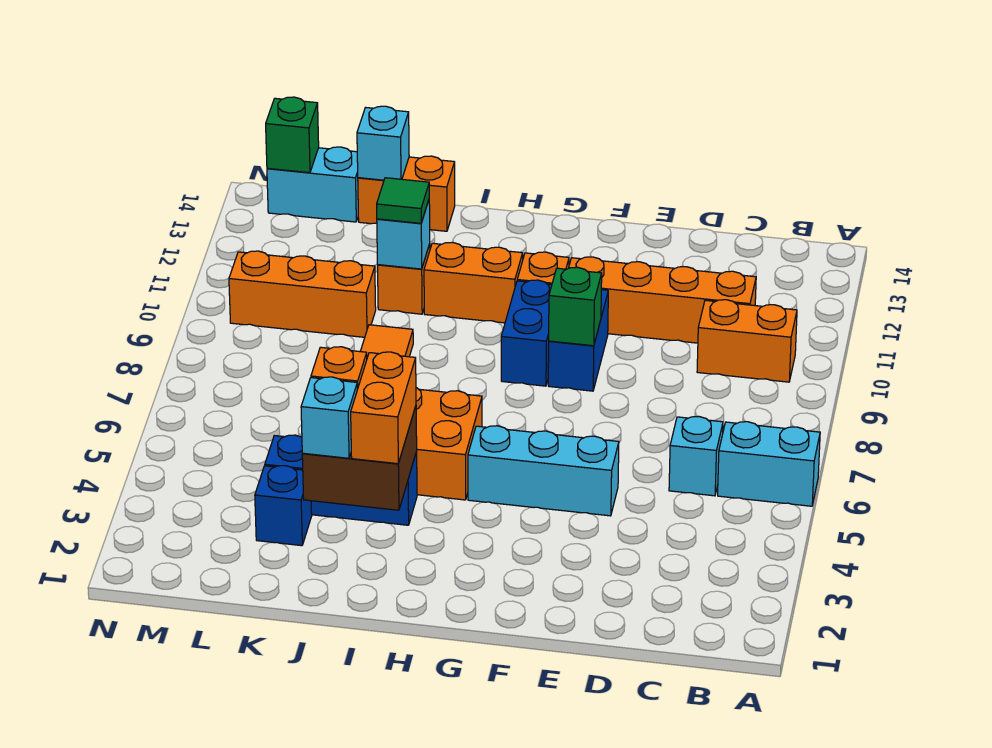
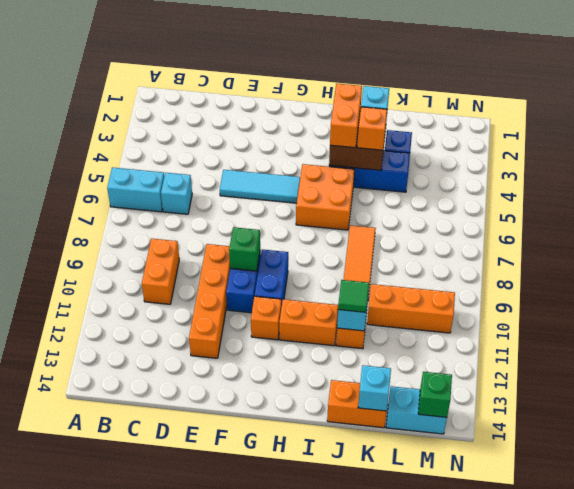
orange 1x2 brick [697,300,797,382] -> orange 1x2 brick turned to [142,239,179,304]
orange 1x4 brick [569,257,756,343] -> orange 1x4 brick turned to [189,244,230,358]
cyan 1x3 brick [468,426,619,516] -> cyan 1x3 tile [220,170,300,203]

